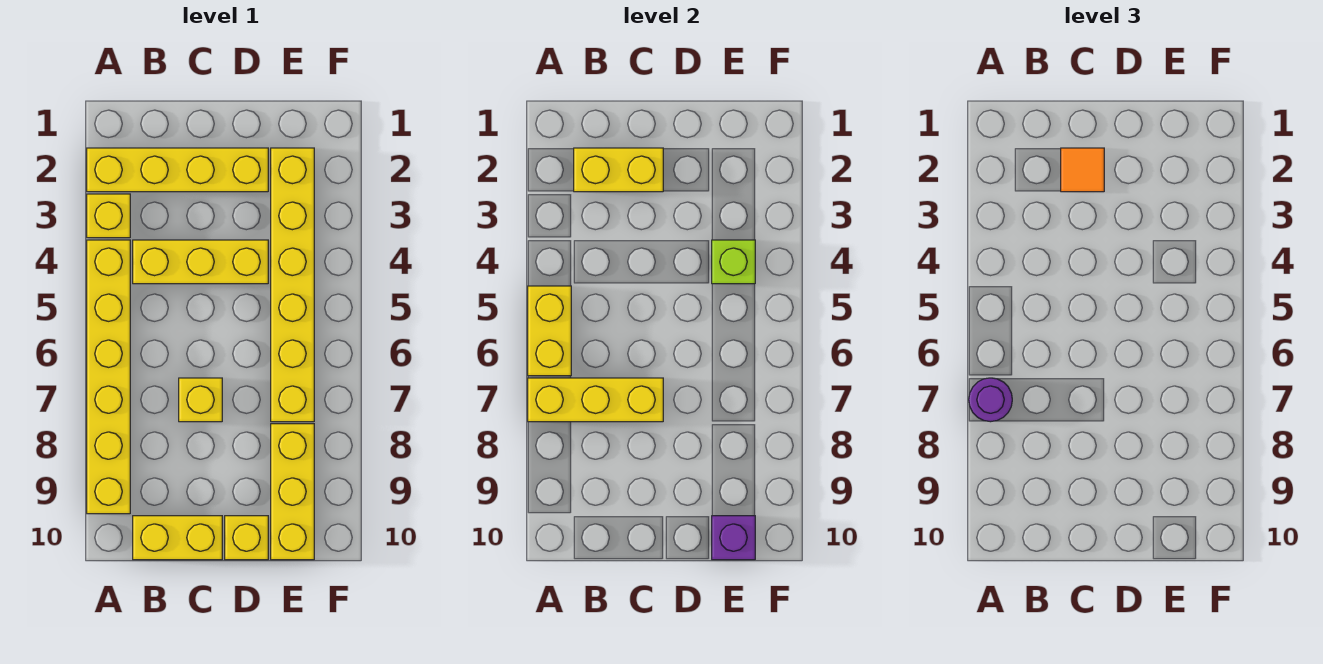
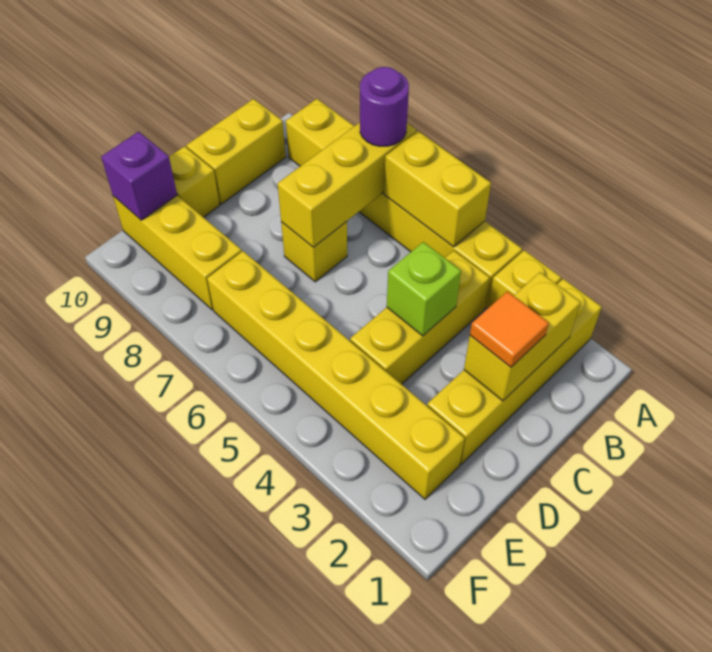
lime 1x1 brick [712,240,755,284] -> lime 1x1 brick moved to [387,242,461,336]

